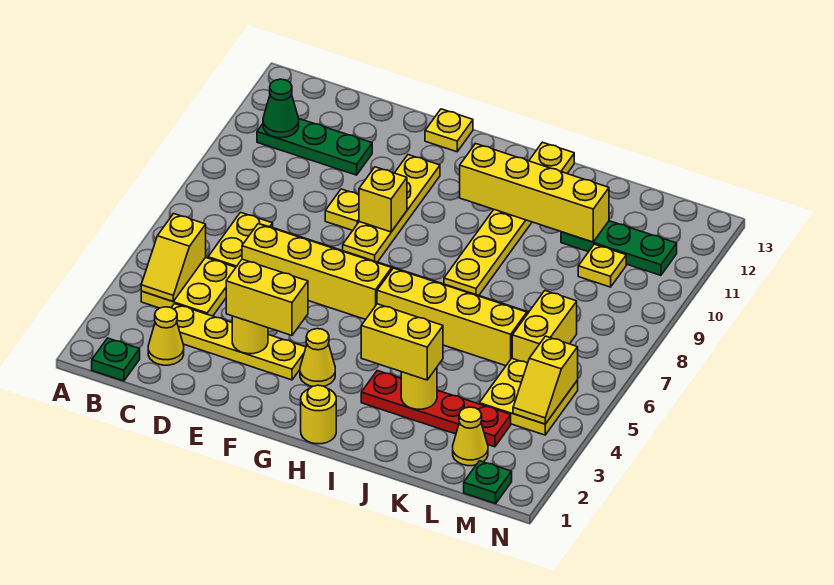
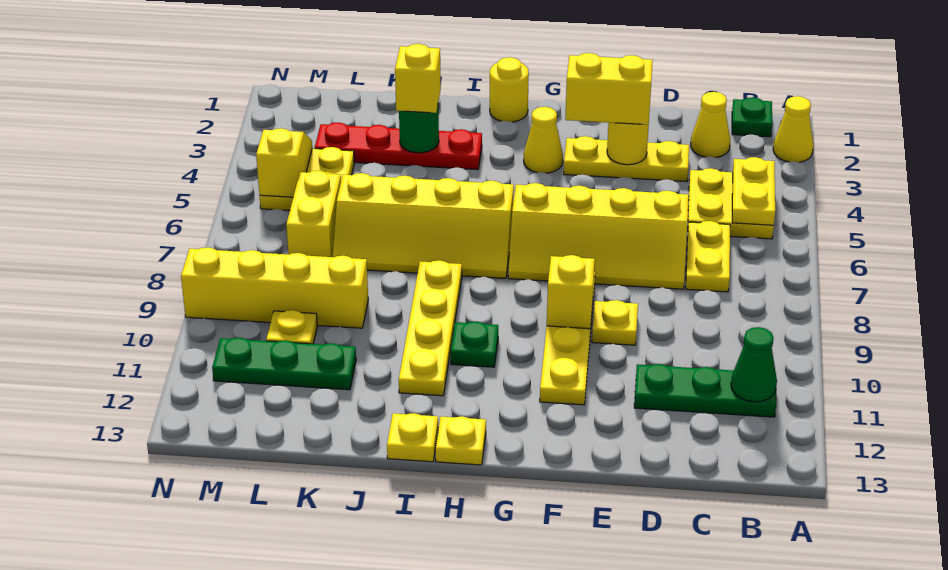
yellow 1x2 slope [141,214,206,301] -> yellow 1x2 plate [732,157,775,226]
yellow 1x4 plate [171,304,306,380] -> yellow 1x3 plate [564,136,689,182]
yellow 1x1 plate [425,109,473,152] -> yellow 1x1 plate moved to [435,416,486,465]
yellow 1x4 brick [460,144,609,242] -> yellow 1x4 brick moved to [181,247,368,328]
yellow 1x2 brick [361,304,443,380] -> yellow 1x1 brick [395,44,441,113]
yellow 1x1 round brick [401,368,437,409] -> green 1x1 round brick [399,105,439,153]
yellow 1x1 cone [453,407,488,466] -> yellow 1x1 cone moved to [773,96,813,162]
green 1x1 plate [464,461,512,504] -> green 1x1 plate moved to [450,321,498,367]

